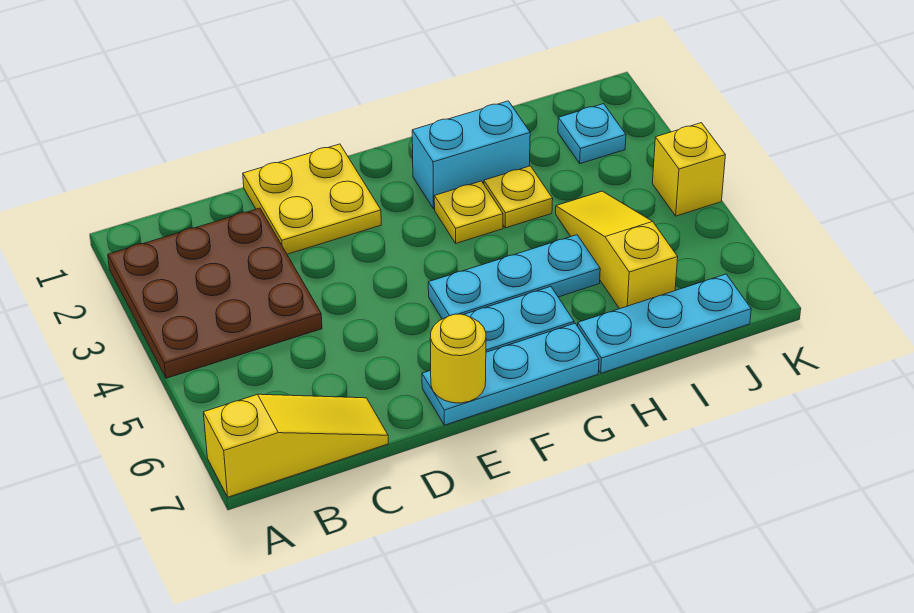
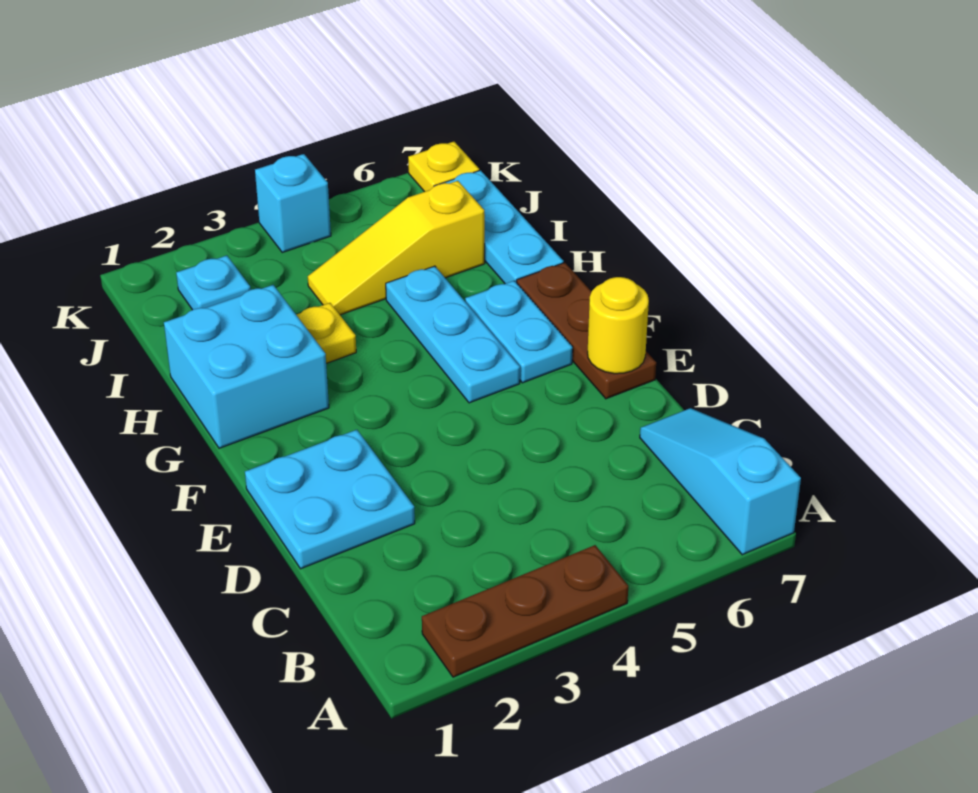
brown 3x3 plate [108,208,322,378] -> brown 1x3 plate [422,545,628,677]
yellow 1x3 slope [203,394,388,497] -> cyan 1x3 slope [640,408,801,555]
yellow 2x2 plate [243,144,381,254] -> cyan 2x2 plate [245,430,415,569]
cyan 1x3 plate [422,323,599,425] -> brown 1x3 plate [517,263,656,399]
cyan 1x2 brick [412,101,530,209] -> cyan 2x2 brick [164,285,329,448]
yellow 1x1 plate [434,181,503,243] -> yellow 1x1 plate moved to [408,142,479,192]
yellow 1x1 brick [652,123,725,216] -> cyan 1x1 brick [255,154,331,252]

